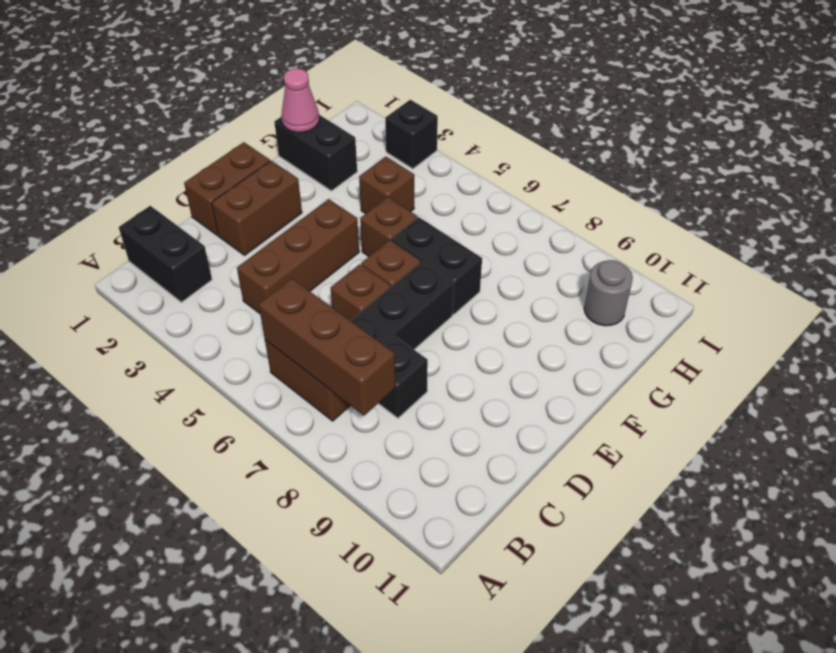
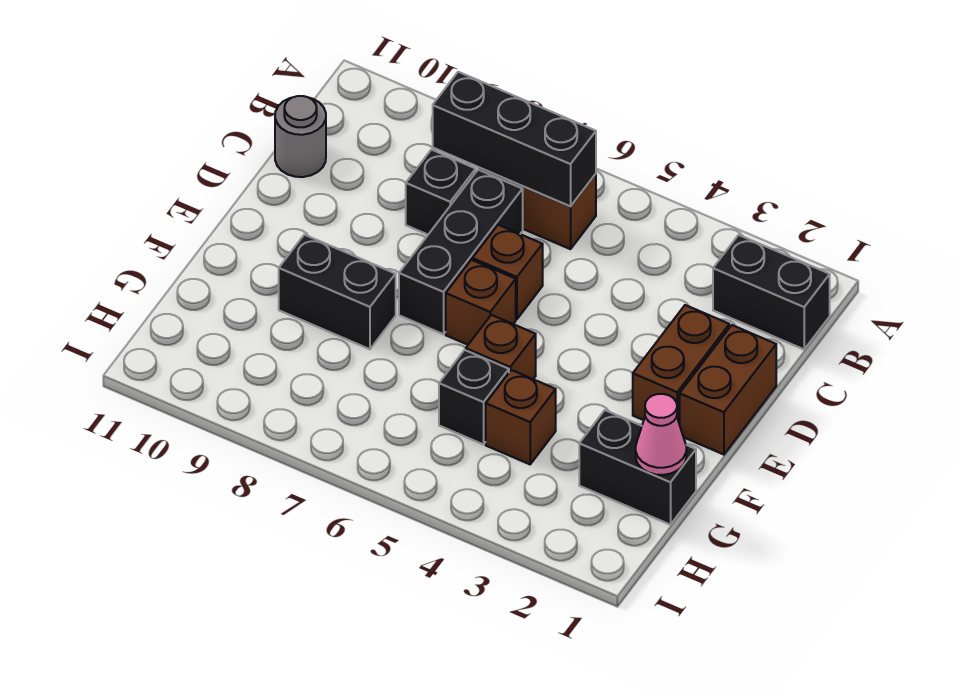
brown 1x3 brick [259,279,396,416] -> black 1x3 brick [433,72,596,207]
brown 1x3 brick [237,199,359,313] -> none
black 1x2 brick [391,217,482,314] -> black 1x2 brick moved to [279,235,396,349]
grey 1x1 round brick [584,260,633,326] -> grey 1x1 round brick moved to [275,96,326,177]
black 1x1 brick [385,100,438,169] -> black 1x1 brick moved to [439,350,509,444]

